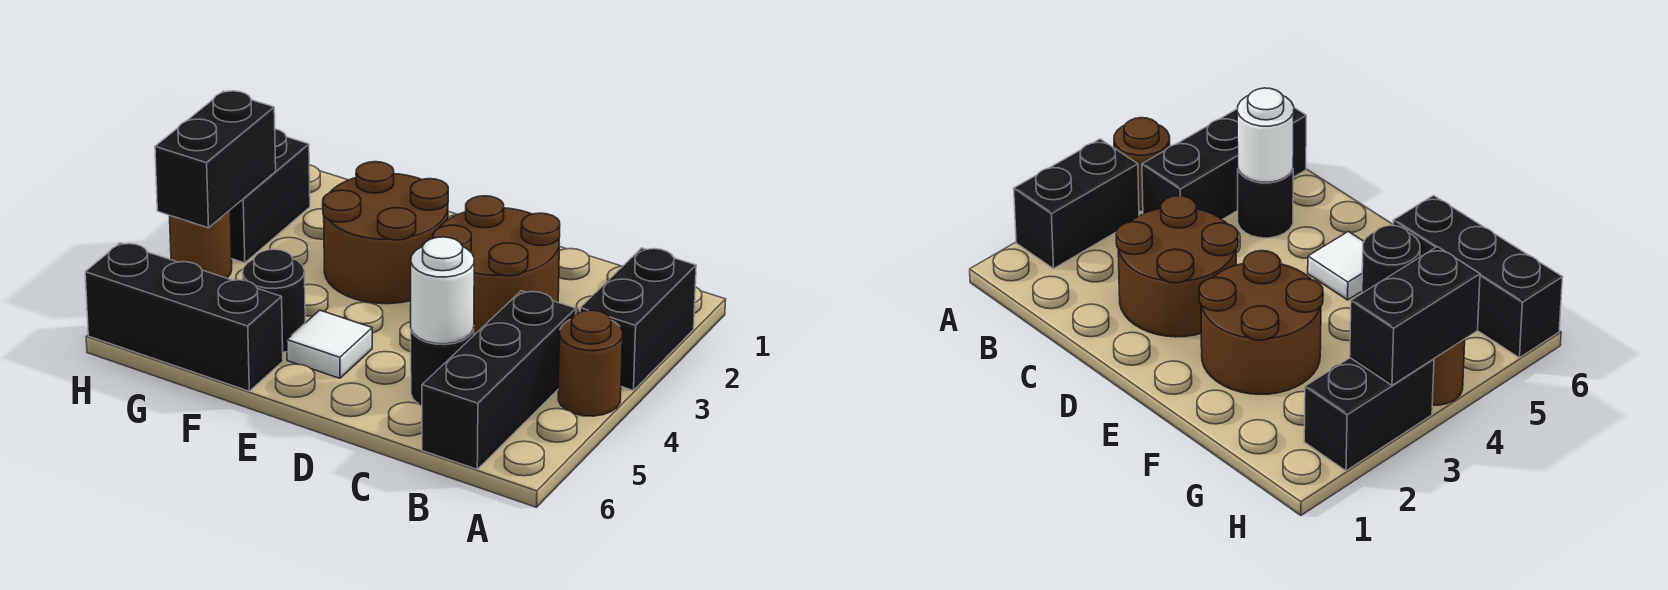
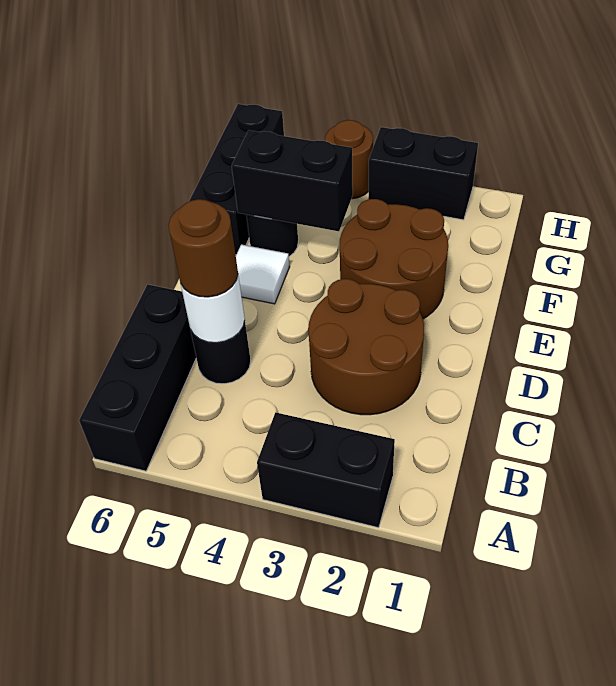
brown 1x1 round brick [558,310,623,416] -> brown 1x1 round brick moved to [169,199,238,297]
black 1x3 brick [422,291,576,469] -> black 1x3 brick turned to [79,284,196,471]
black 1x2 brick [155,91,276,228] -> black 1x2 brick moved to [232,130,353,231]

